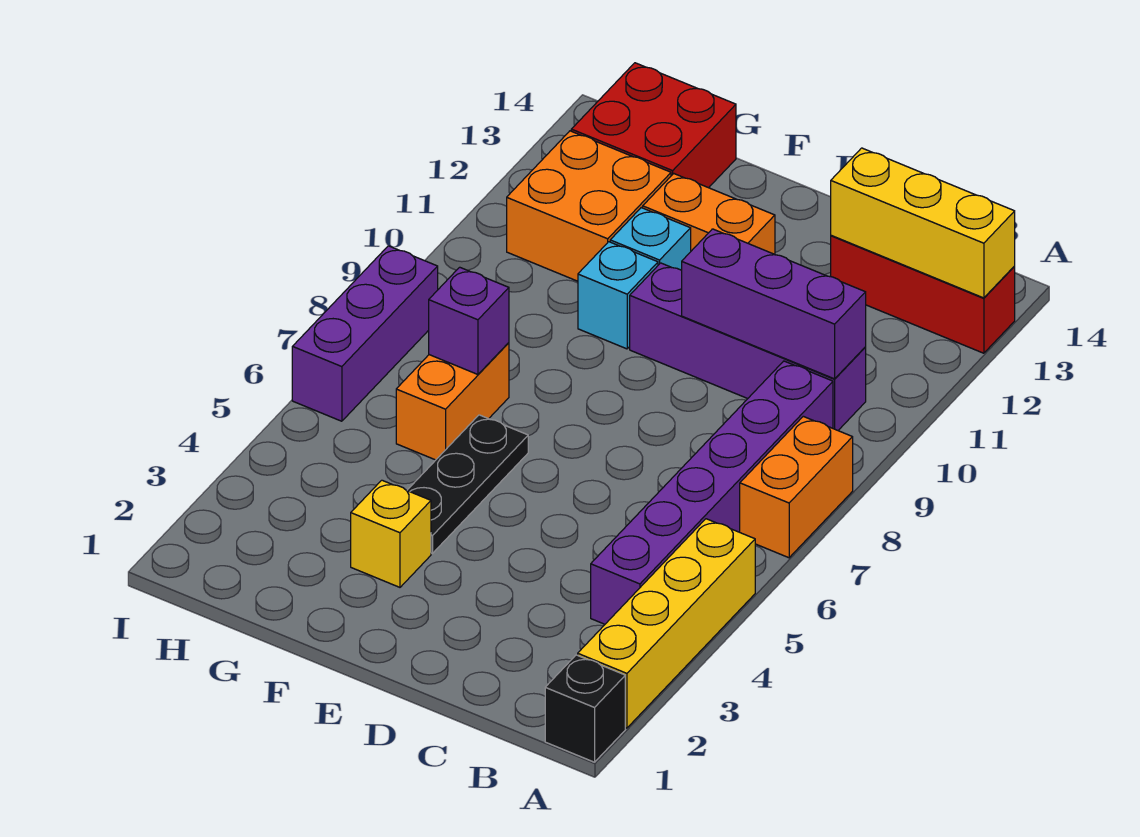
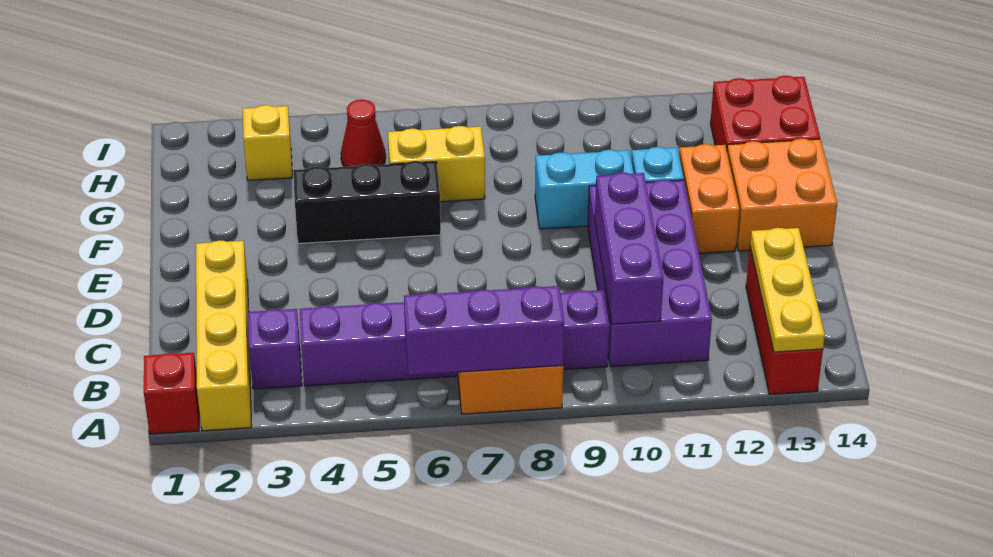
black 1x1 brick [545,655,625,762] -> red 1x1 brick [144,353,199,434]
yellow 1x4 brick [578,519,755,728] -> yellow 1x4 brick turned to [196,241,252,431]
yellow 1x3 brick [831,148,1015,298] -> yellow 1x3 plate [750,228,825,352]
purple 1x4 brick [630,263,866,430] -> purple 2x4 brick [588,180,712,367]
yellow 1x1 brick [351,480,431,587] -> yellow 1x1 brick moved to [243,105,292,180]
black 1x3 plate [407,415,528,553] -> black 1x3 brick [293,161,441,243]
cyan 1x1 brick [578,242,658,349] -> cyan 1x2 brick [535,150,634,229]
orange 1x2 brick [396,343,509,460] -> yellow 1x2 brick [388,126,485,202]
purple 1x1 brick [429,267,509,374] -> purple 1x1 brick moved to [248,309,302,389]
orange 2x2 brick [507,131,671,281] -> orange 2x2 brick moved to [727,139,837,251]
none -> red 1x1 cone [341,100,386,167]
purple 1x3 brick [292,246,438,421] -> purple 1x3 brick moved to [404,286,564,375]

